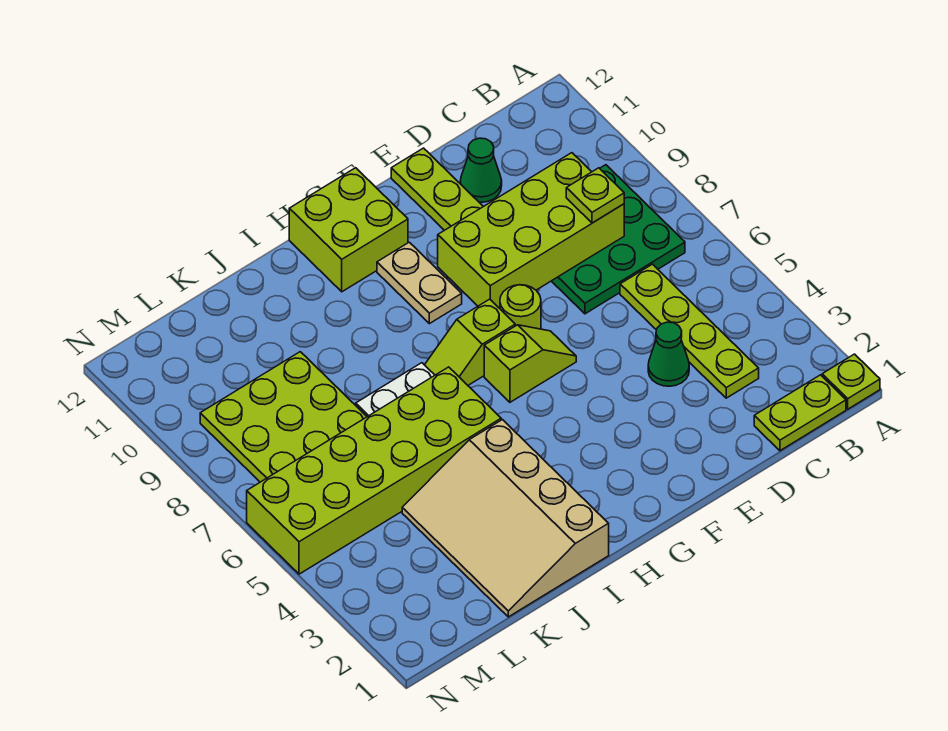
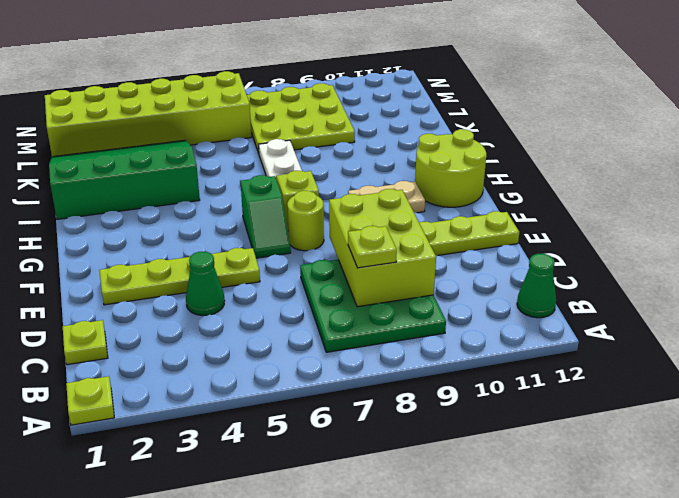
lime 1x2 plate [754,375,846,451] -> lime 1x1 plate [63,320,108,365]
lime 1x4 plate [620,264,759,398] -> lime 1x4 plate moved to [99,248,260,305]
lime 2x4 brick [438,153,624,308] -> lime 2x3 brick [329,189,436,307]
green 1x1 cone [460,138,502,202] -> green 1x1 cone moved to [517,254,556,318]
lime 1x2 slope [484,325,576,402] -> green 1x2 slope [241,175,291,258]
lime 2x2 brick [289,168,408,292] -> lime 2x2 round brick [415,129,486,207]
tan 3x4 slope [402,420,609,617] -> green 3x4 slope [49,140,200,219]
lime 2x6 brick [247,367,501,574] -> lime 2x6 brick turned to [45,71,251,157]

